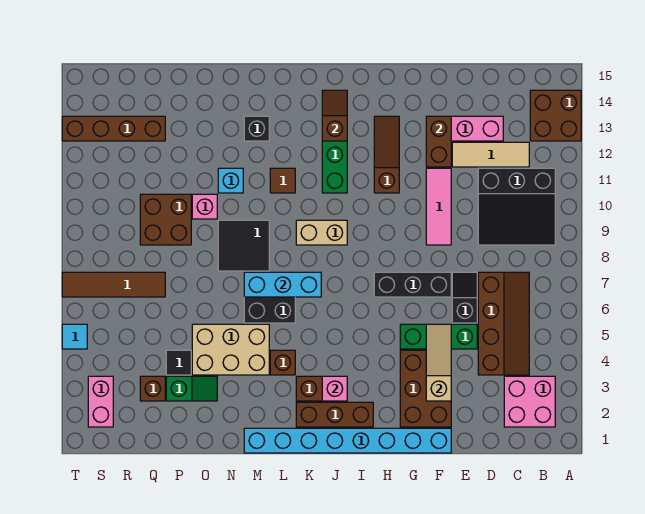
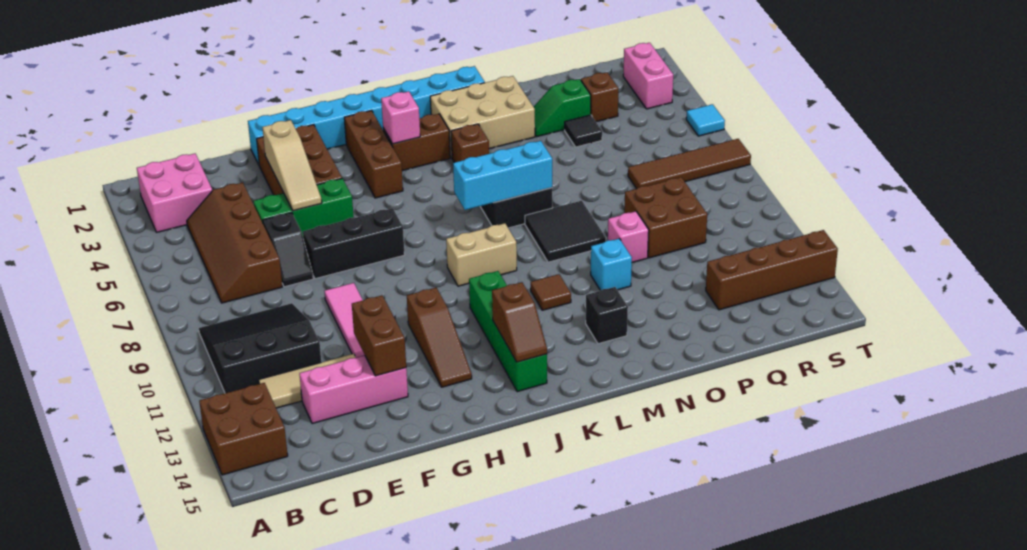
brown 1x3 brick [296,402,373,427] -> brown 1x3 brick turned to [344,110,403,198]
tan 2x3 brick [192,324,269,375] -> tan 2x3 brick moved to [430,76,535,158]

